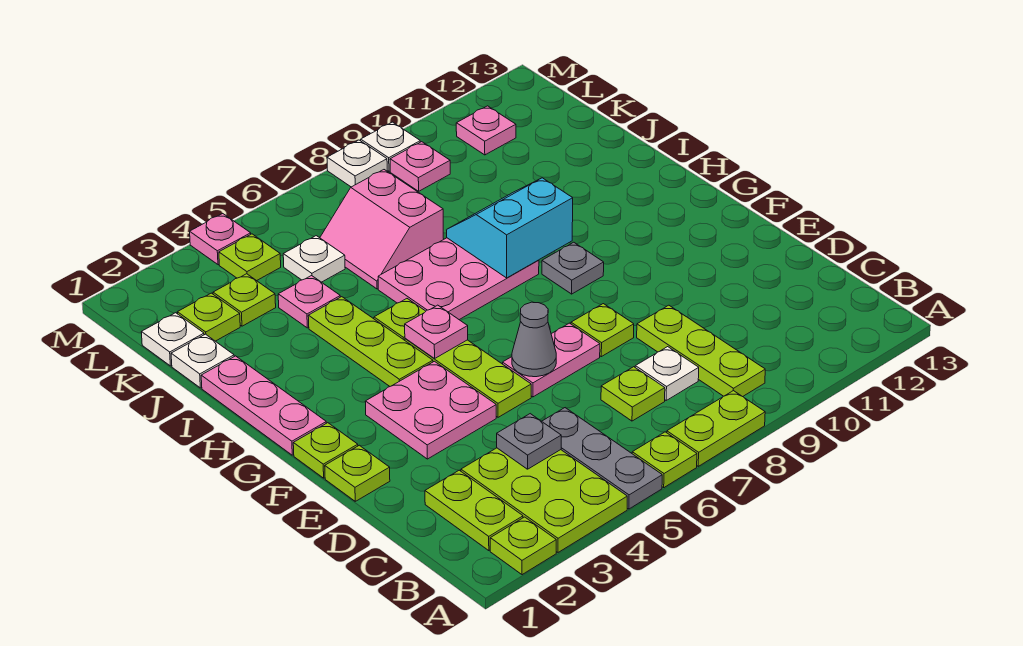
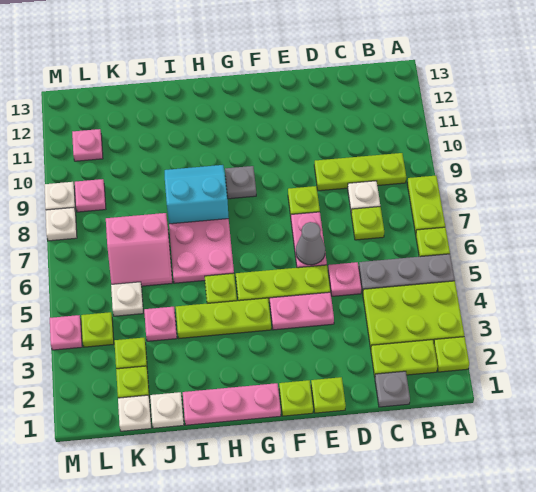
grey 1x1 plate [497,414,561,469] -> grey 1x1 plate moved to [375,371,410,407]
pink 2x2 plate [365,361,496,459] -> pink 1x2 plate [270,292,334,330]
pink 1x1 plate [405,305,468,358] -> pink 1x1 plate moved to [328,262,362,296]
cyan 2x2 slope [447,178,573,278] -> cyan 2x2 slope turned to [165,165,229,224]

